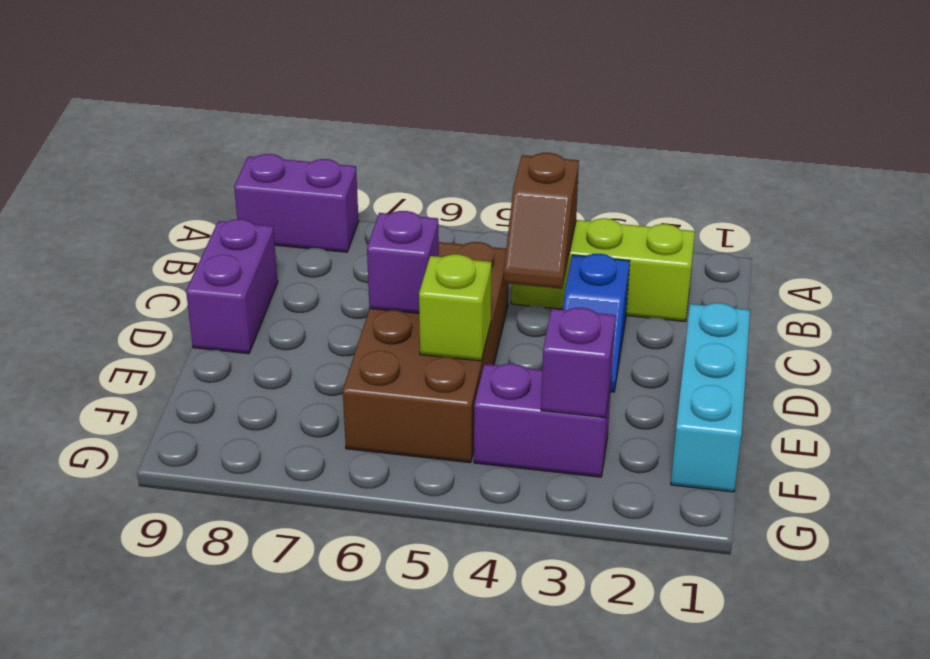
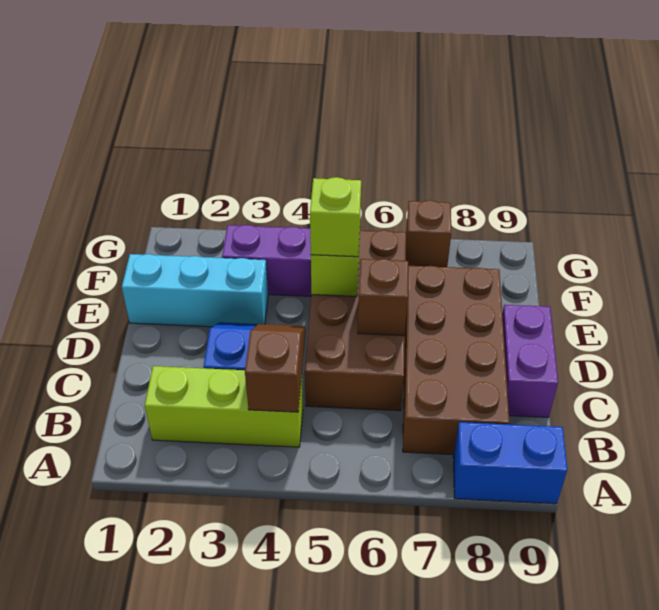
purple 1x2 brick [234,154,359,252] -> blue 1x2 brick [453,422,567,504]
none -> brown 2x4 brick [403,266,509,455]
cyan 1x3 brick [671,303,750,492] -> cyan 1x3 brick turned to [122,254,268,327]
purple 1x1 brick [367,211,439,313] -> brown 1x1 brick [358,259,408,336]
none -> lime 1x1 brick [310,177,361,257]
purple 1x1 brick [541,308,616,418] -> none
none -> brown 1x1 brick [406,200,451,267]

